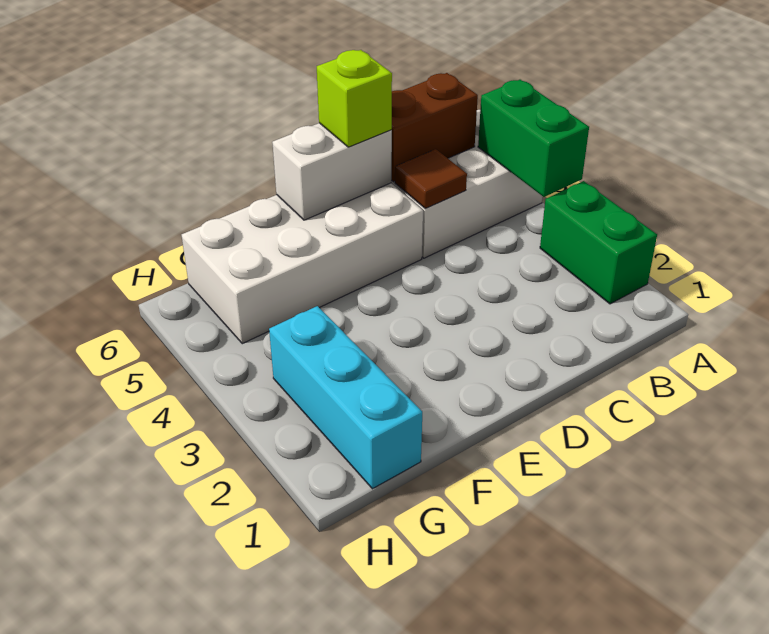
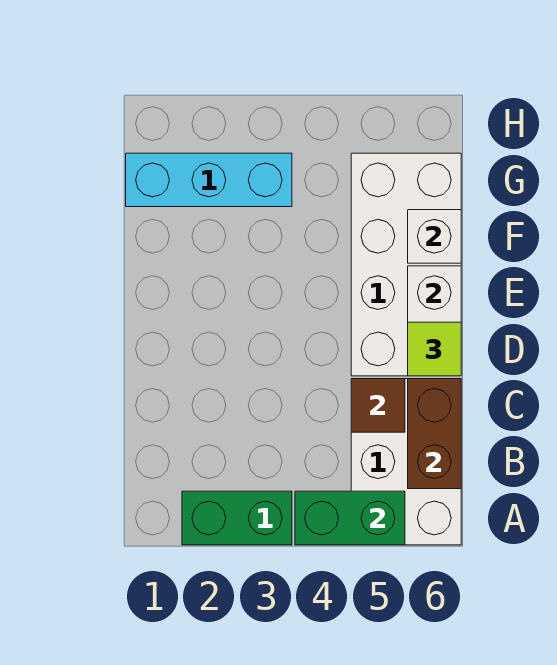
lime 1x1 brick [317,50,392,147] -> lime 1x1 tile [408,322,461,376]
none -> white 1x1 brick [408,210,461,263]

